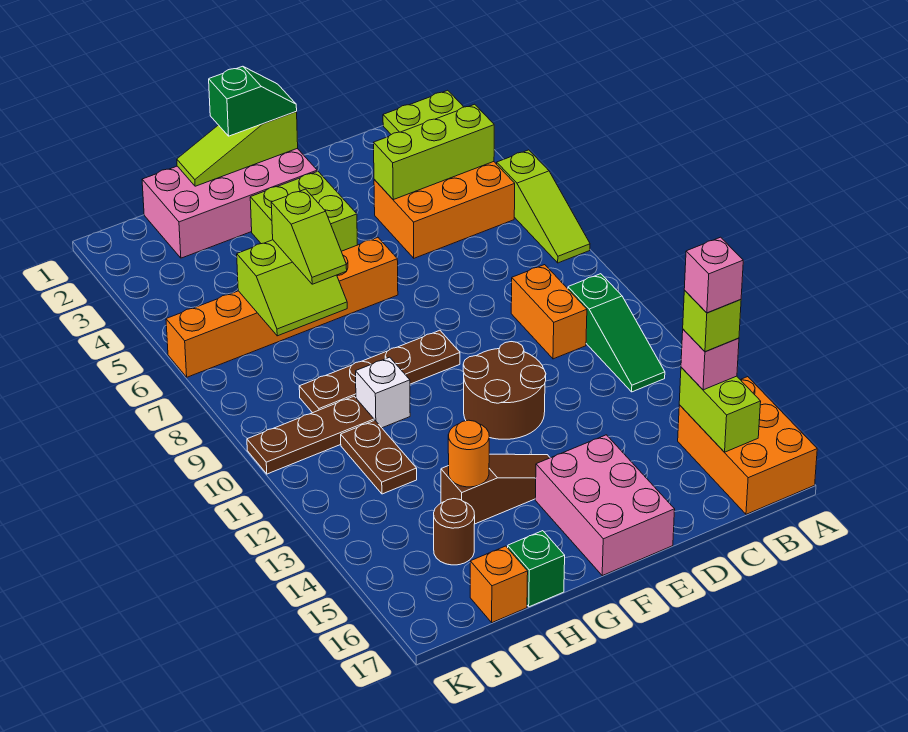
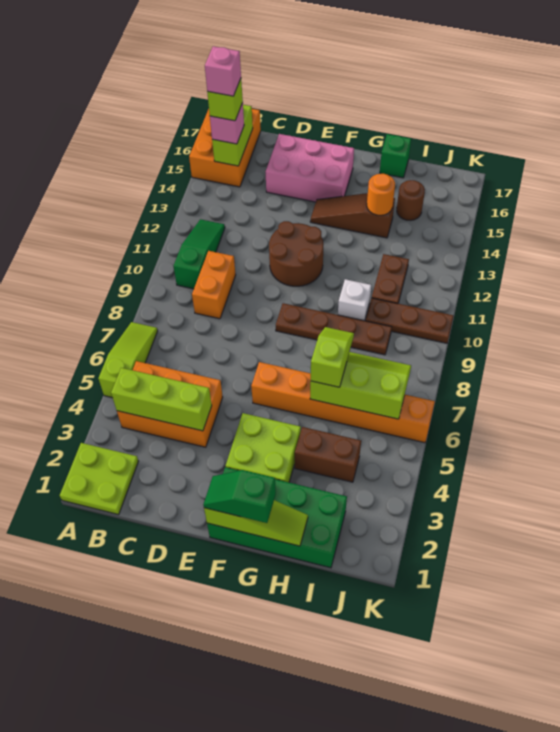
pink 2x3 brick [535,435,675,576] -> pink 2x3 brick turned to [266,134,354,202]
pink 2x4 brick [142,148,317,258] -> green 2x4 brick [207,467,347,568]
none -> brown 1x2 brick [295,427,361,482]
lime 2x2 slope [237,240,347,336] -> lime 2x3 slope [310,352,411,419]
orange 1x1 brick [470,546,528,623] -> none

